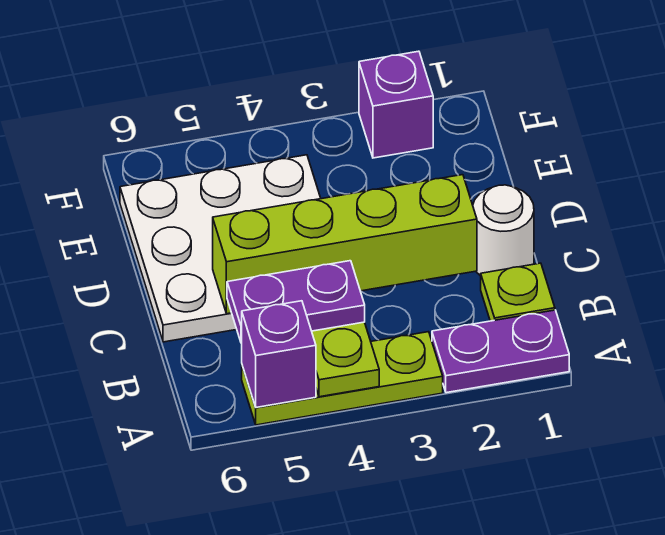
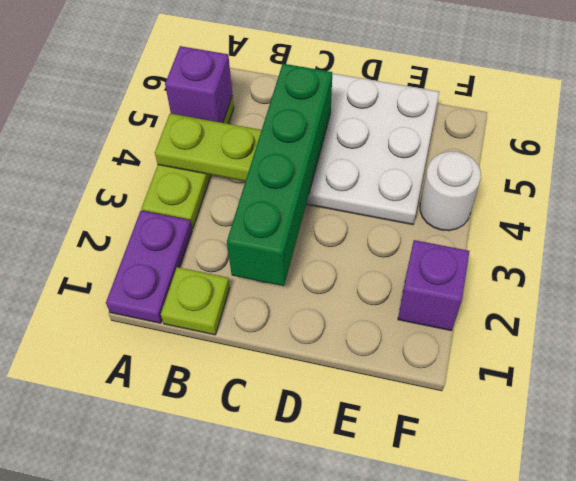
purple 1x2 plate [227,261,365,343] -> none
white 1x1 round brick [473,185,534,276] -> white 1x1 round brick moved to [420,151,481,231]
lime 1x4 brick [213,175,477,314] -> green 1x4 brick [227,64,332,286]

